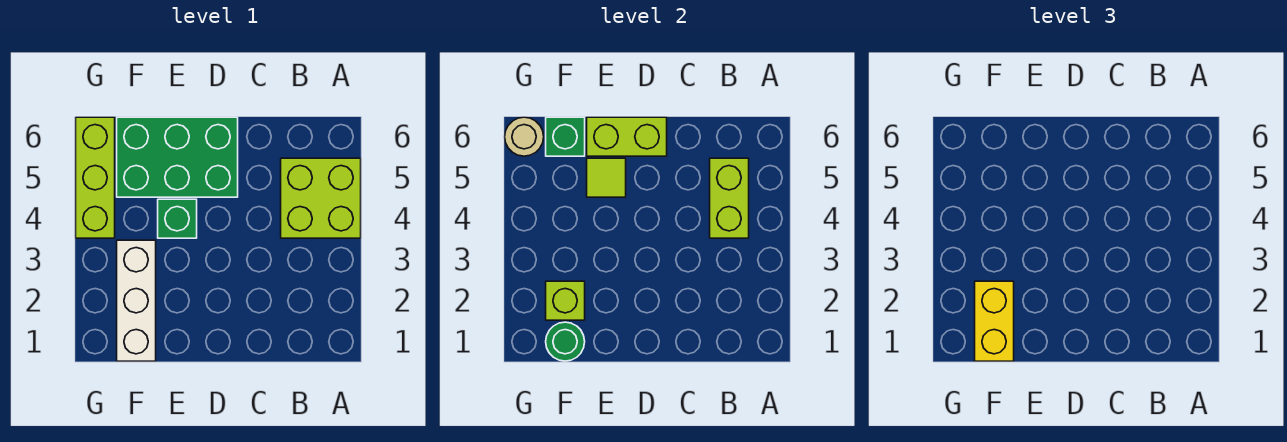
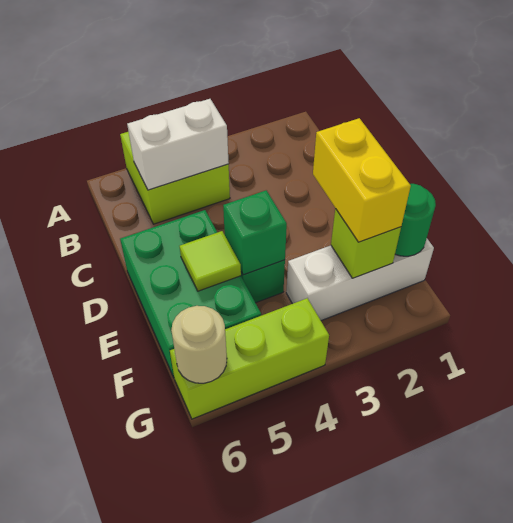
lime 1x2 brick [710,158,749,238] -> white 1x2 brick [127,99,229,190]
lime 1x2 brick [587,117,667,156] -> none
yellow 1x2 brick [975,281,1014,361] -> yellow 1x2 brick turned to [313,118,411,242]
green 1x1 brick [546,117,585,156] -> green 1x1 brick moved to [223,190,287,275]

